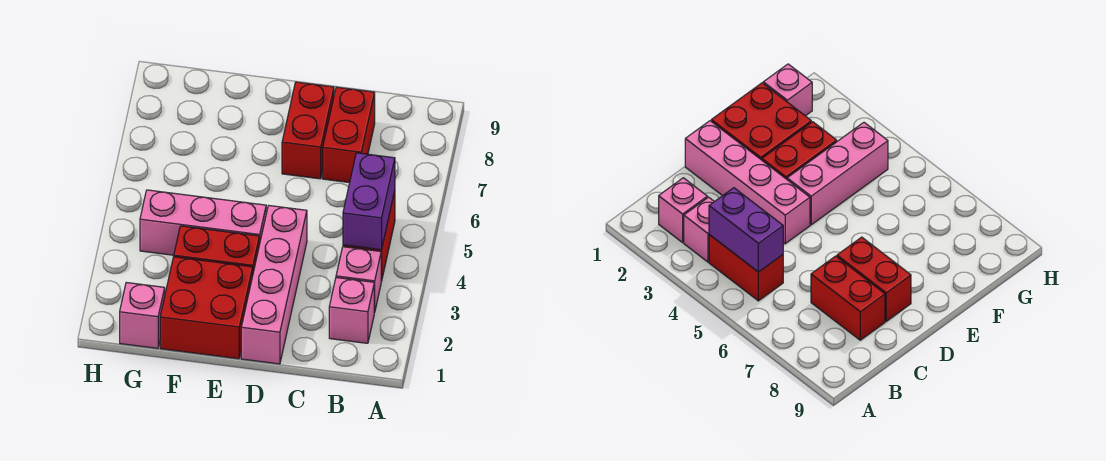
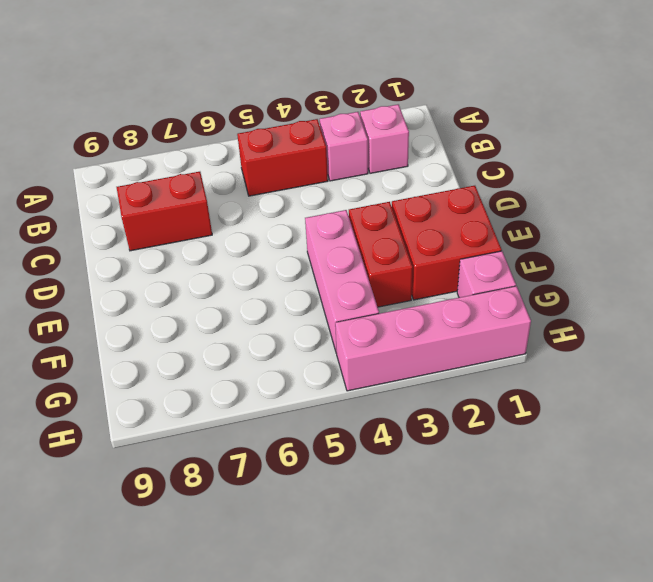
purple 1x2 brick [343,153,395,250] -> none
pink 1x4 brick [241,205,307,364] -> pink 1x4 brick moved to [335,286,531,391]
red 1x2 brick [282,82,334,179] -> none

